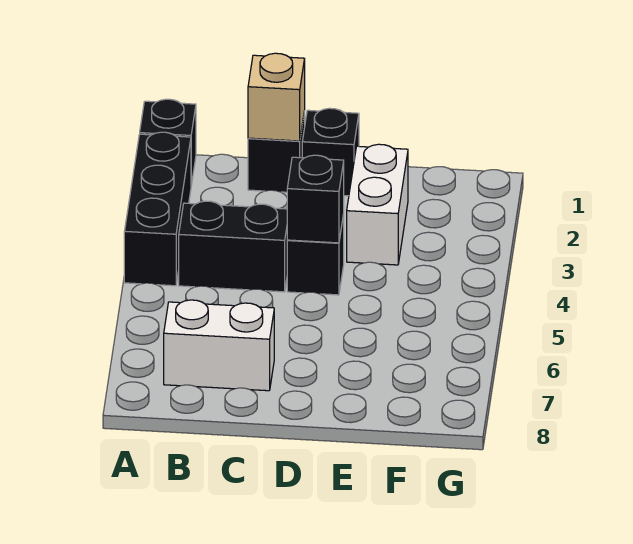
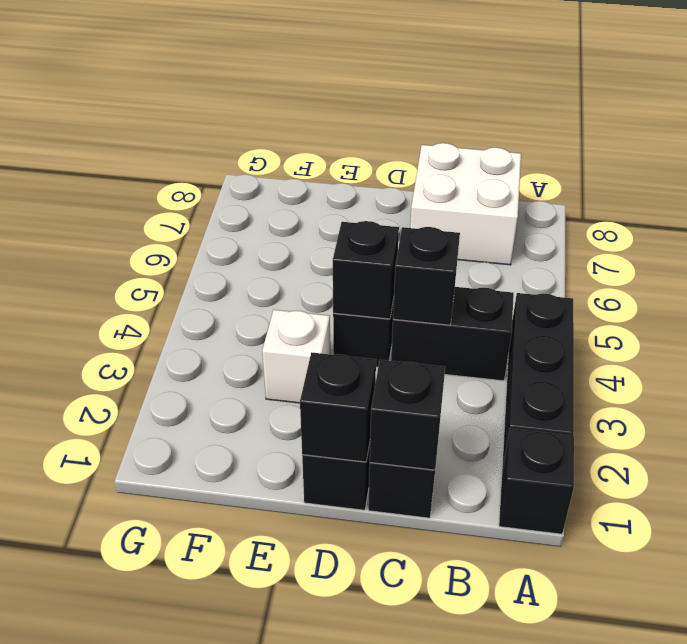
white 1x2 brick [164,300,274,391] -> white 2x2 brick [410,143,521,265]
tan 1x1 brick [248,53,305,141] -> black 1x1 brick [370,360,445,470]
none -> black 1x1 brick [393,227,460,325]
none -> black 1x1 brick [300,352,376,462]
white 1x2 brick [347,144,408,265] -> white 1x1 brick [262,310,330,403]

